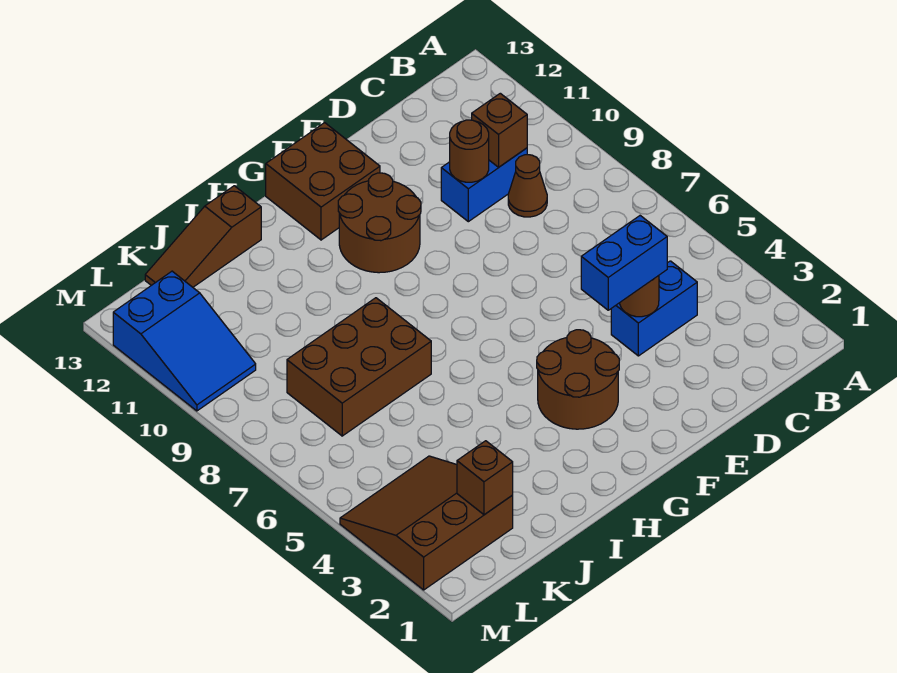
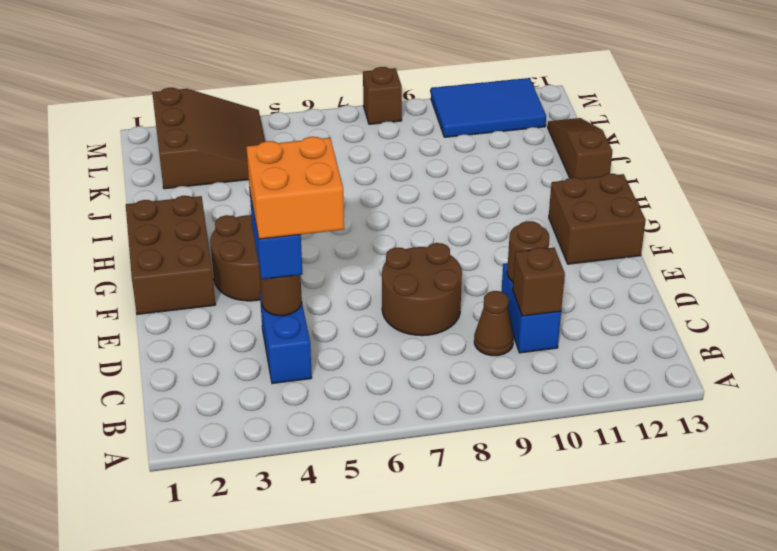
none -> orange 2x2 brick [247,137,344,239]
brown 2x2 round brick [338,173,421,273] -> brown 2x2 round brick moved to [382,243,462,336]
brown 2x3 brick [287,298,431,436] -> brown 2x3 brick moved to [126,196,215,314]
brown 1x1 brick [457,441,513,515] -> brown 1x1 brick moved to [363,67,402,124]
blue 2x3 slope [113,271,256,411] -> blue 2x3 tile [431,78,546,137]

